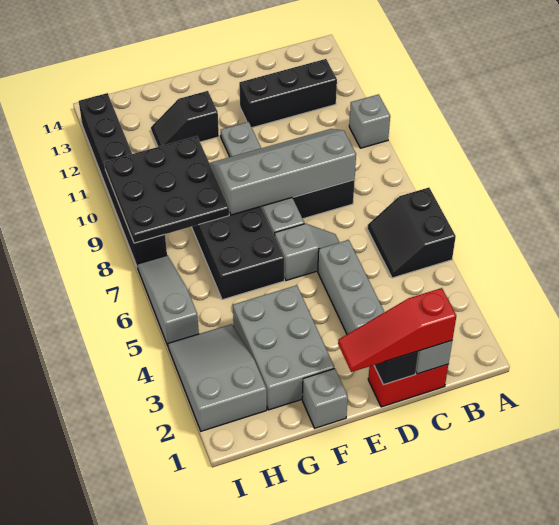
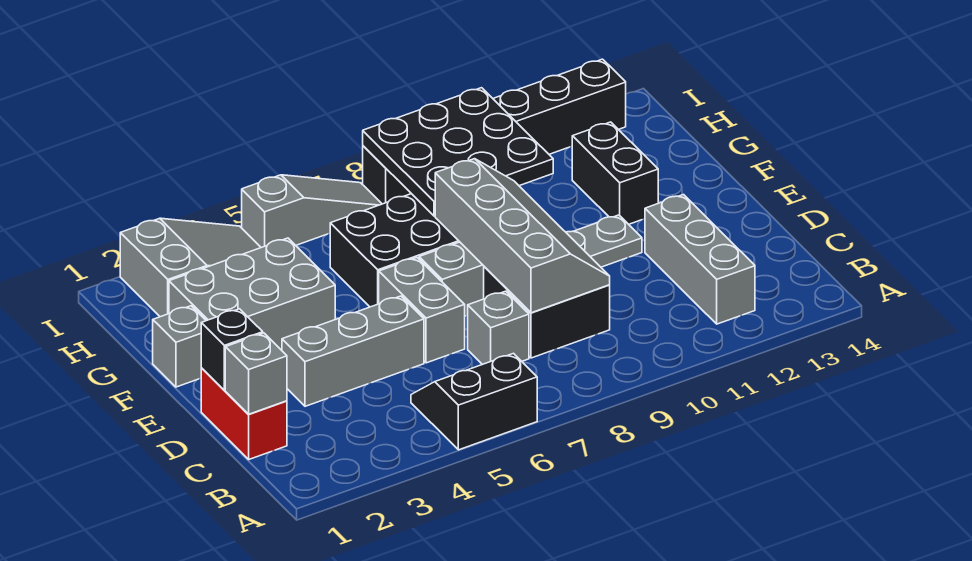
grey 1x1 brick [349,94,390,148] -> grey 1x1 brick moved to [468,291,529,365]
black 1x3 brick [239,59,337,128] -> grey 1x3 brick [645,195,755,324]
red 1x3 slope [338,288,456,372] -> none
grey 1x2 slope [275,224,340,281] -> grey 1x2 brick [379,258,465,363]
black 1x2 slope [151,91,219,147] -> black 1x2 brick [572,122,658,224]

